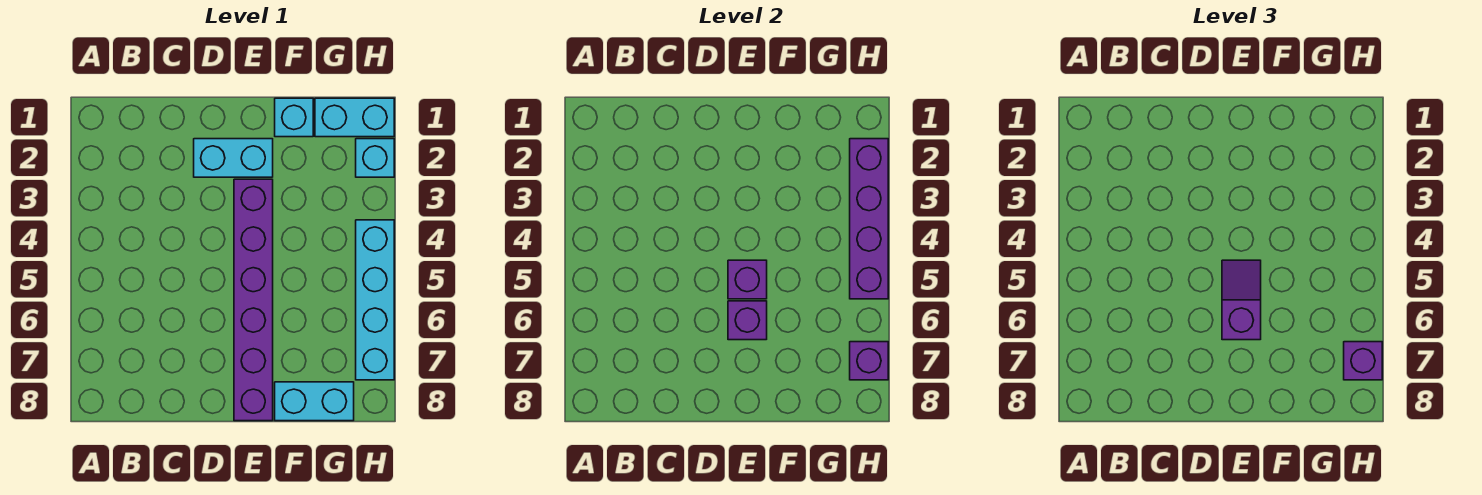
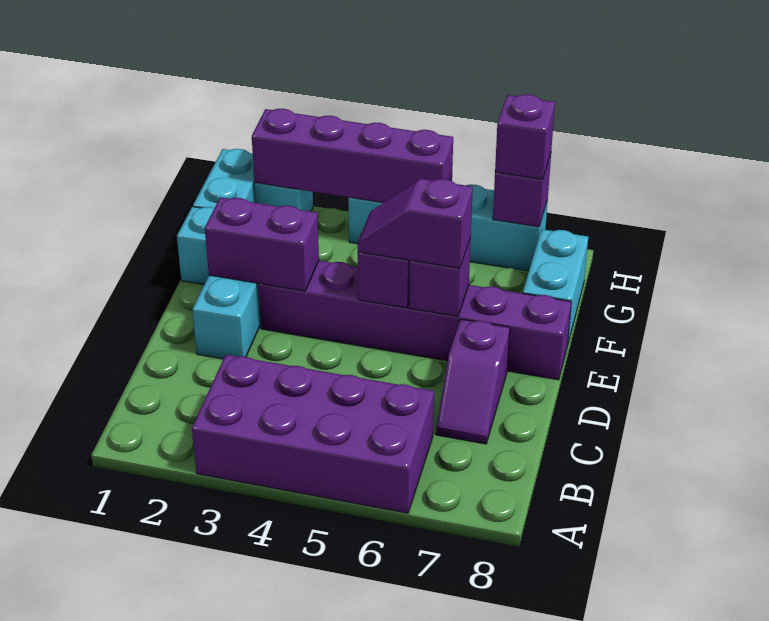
none -> purple 2x4 brick [192,355,434,513]
none -> purple 1x2 slope [436,319,510,444]
none -> purple 1x2 brick [205,197,319,291]

